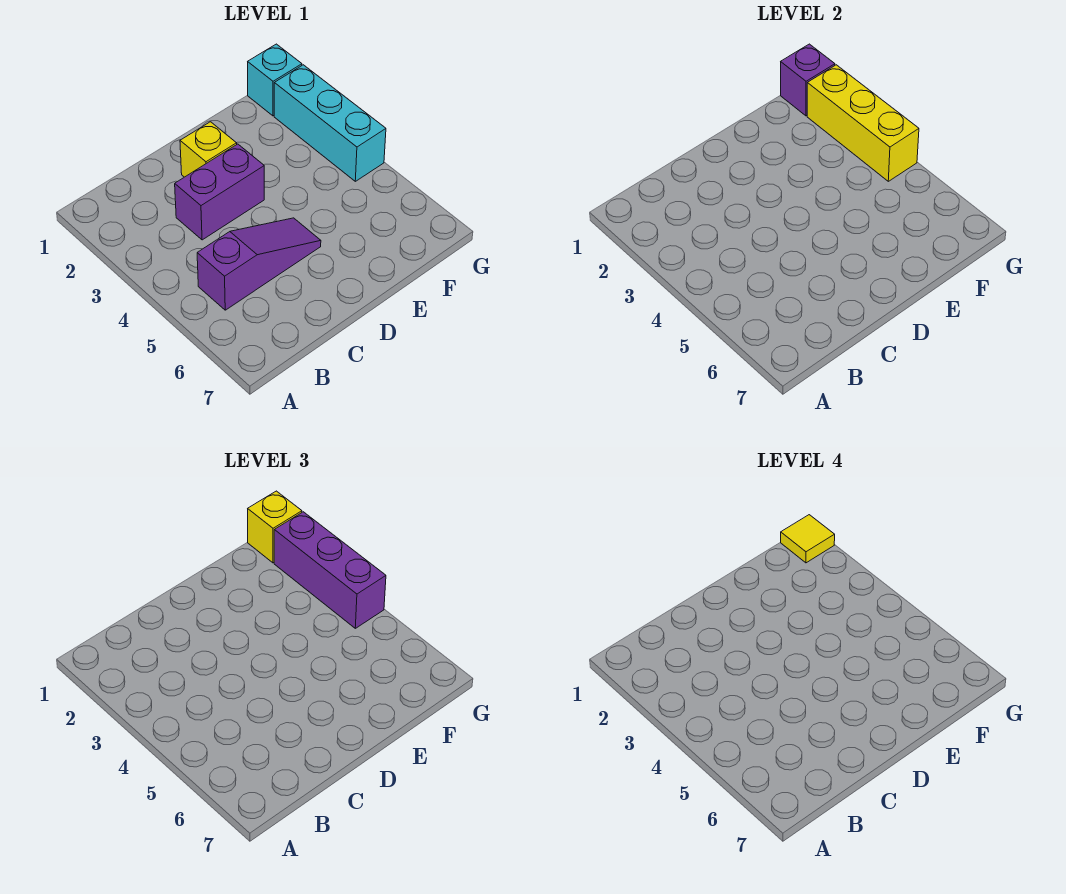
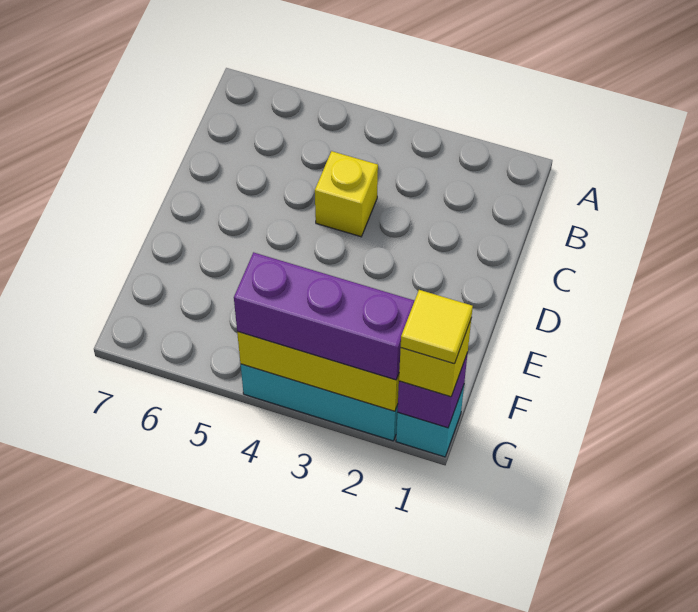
purple 1x3 slope [197,218,321,310] -> none
purple 1x2 brick [175,144,264,240] -> none
yellow 1x1 brick [180,122,237,177] -> yellow 1x1 brick moved to [315,151,378,237]

